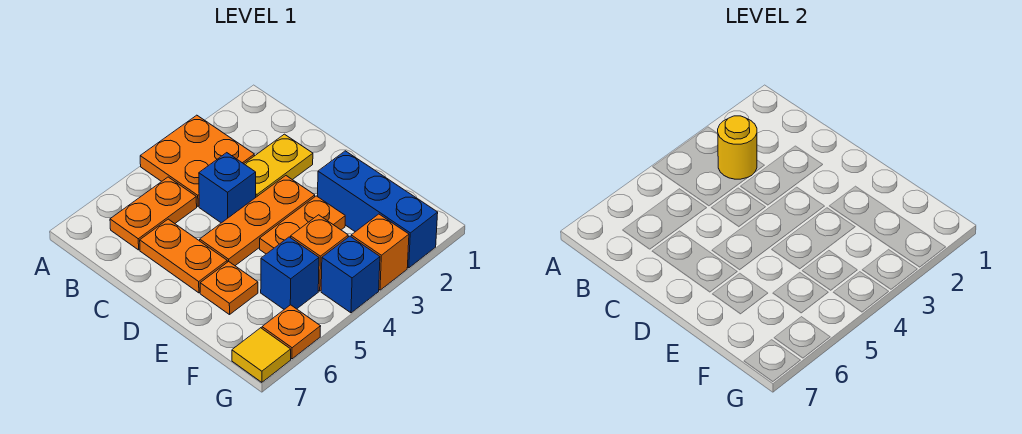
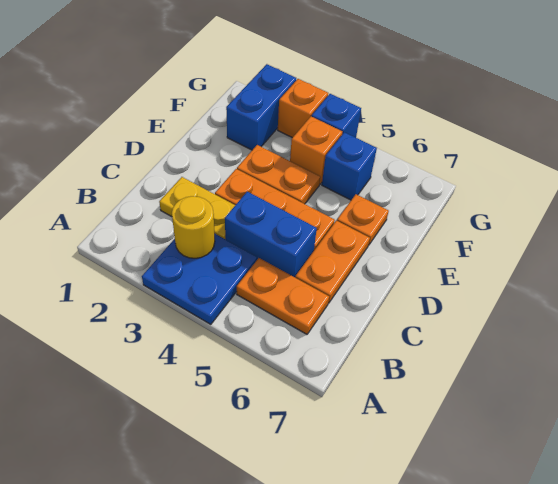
orange 2x2 plate [140,115,254,206] -> blue 2x2 plate [142,234,257,324]
blue 1x1 brick [199,153,256,223] -> blue 1x2 brick [225,192,317,277]
blue 1x3 brick [318,151,438,268] -> blue 1x2 brick [226,64,296,150]
orange 1x1 plate [262,305,321,359] -> none
yellow 1x1 tile [232,328,291,382] -> none

